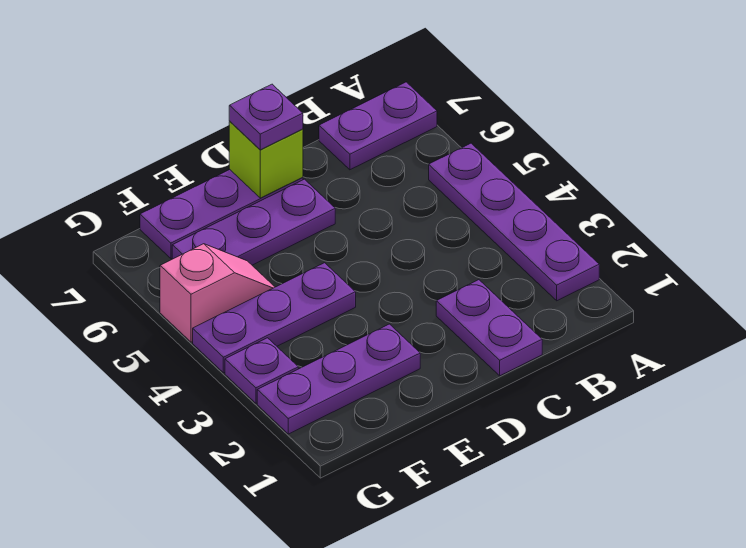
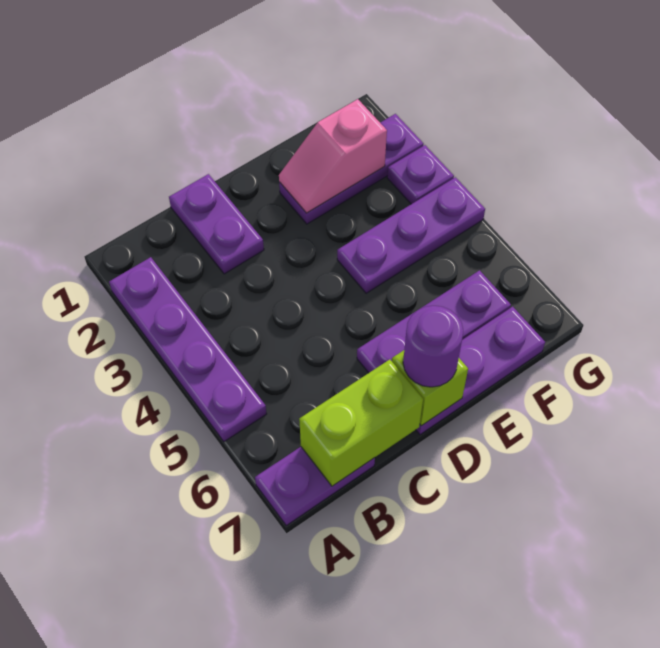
none -> lime 1x2 brick [299,360,423,486]
purple 1x1 plate [229,84,303,150] -> purple 1x1 round brick [403,306,463,387]
pink 1x2 slope [160,244,275,342] -> pink 1x2 slope moved to [279,99,387,213]

